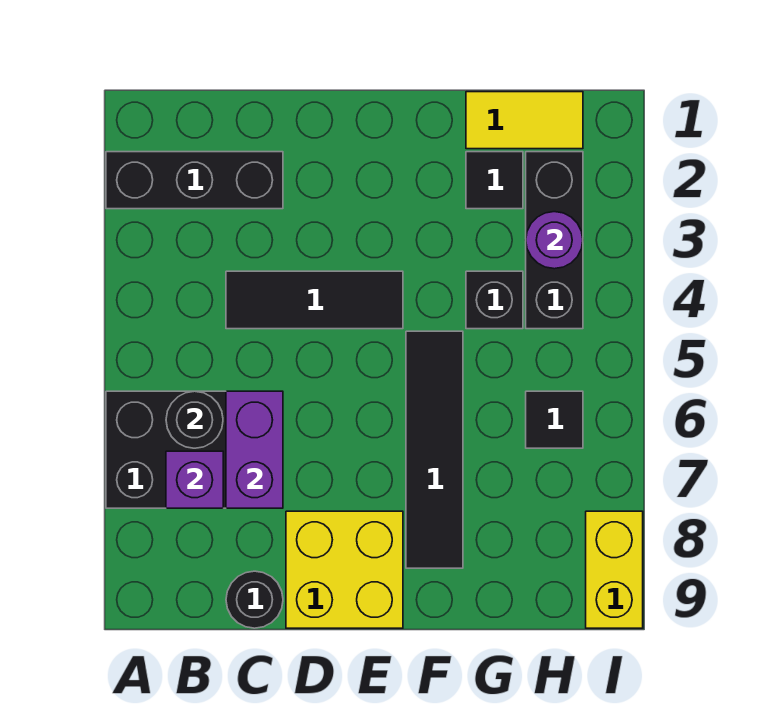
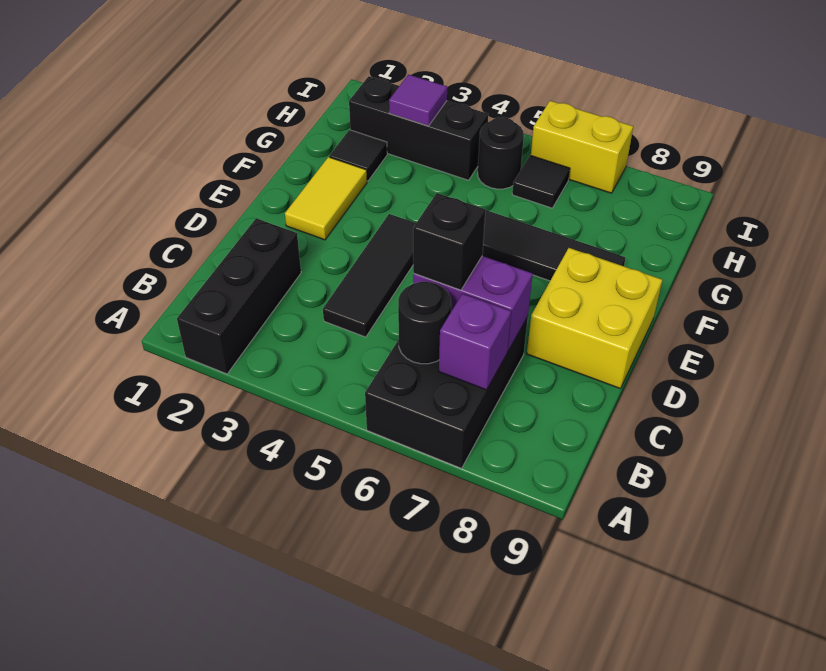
black 1x1 round brick [226,571,283,628] -> black 1x1 round brick moved to [478,117,524,189]
yellow 1x2 tile [466,92,583,149] -> yellow 1x2 tile moved to [285,157,367,240]
black 1x1 brick [466,271,523,329] -> black 1x1 brick moved to [413,193,485,290]
purple 1x1 round brick [526,212,583,269] -> purple 1x1 tile [389,75,447,126]
yellow 1x2 brick [586,511,643,628] -> yellow 1x2 brick moved to [531,101,633,193]

